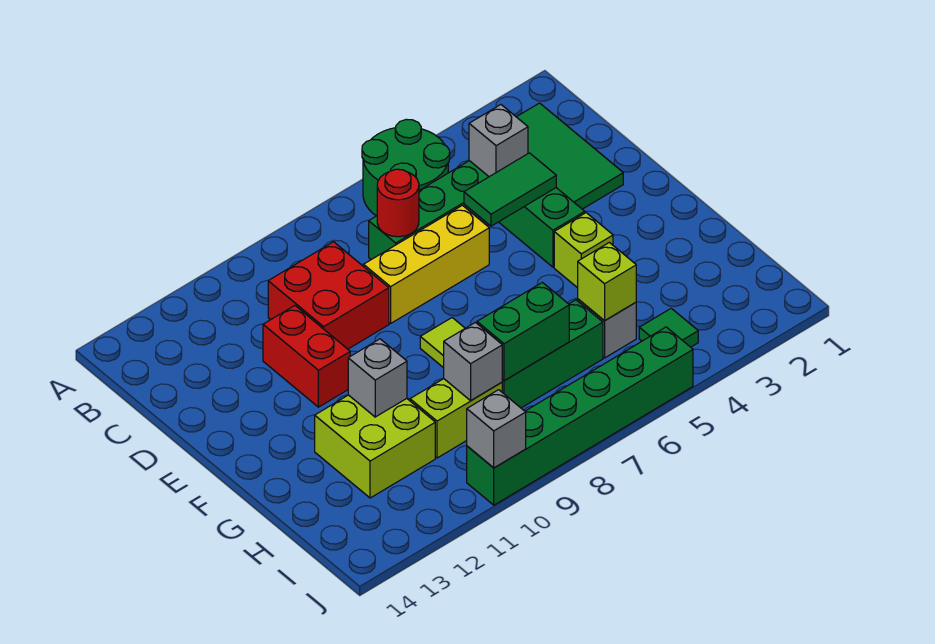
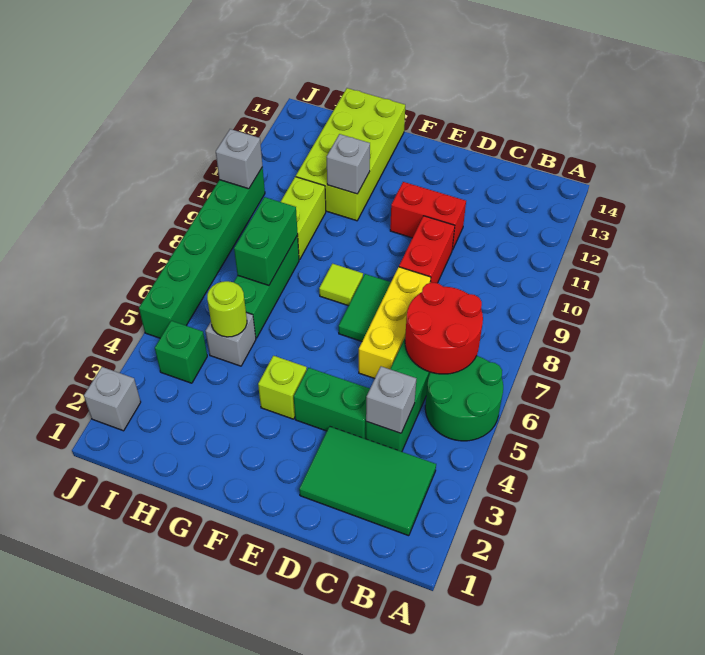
red 1x1 round brick [377,169,419,237] -> red 2x2 round brick [405,282,483,374]
red 2x2 brick [268,242,389,349] -> red 1x2 brick [399,216,455,283]
green 1x2 tile [464,153,556,226] -> green 1x2 tile moved to [339,274,391,341]
lime 2x2 brick [315,395,435,498] -> lime 2x4 brick [296,88,405,221]
lime 1x1 brick [578,242,636,321] -> lime 1x1 round brick [207,281,247,337]
grey 1x1 brick [444,322,502,401] -> grey 1x1 brick moved to [84,367,141,431]
green 1x1 tile [639,308,698,347] -> green 1x1 brick [155,321,207,383]

